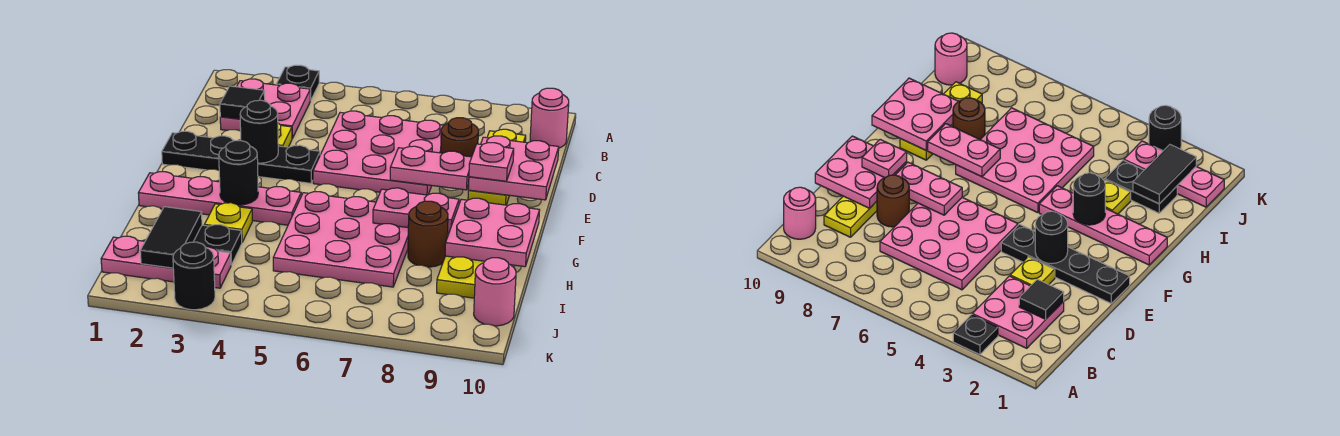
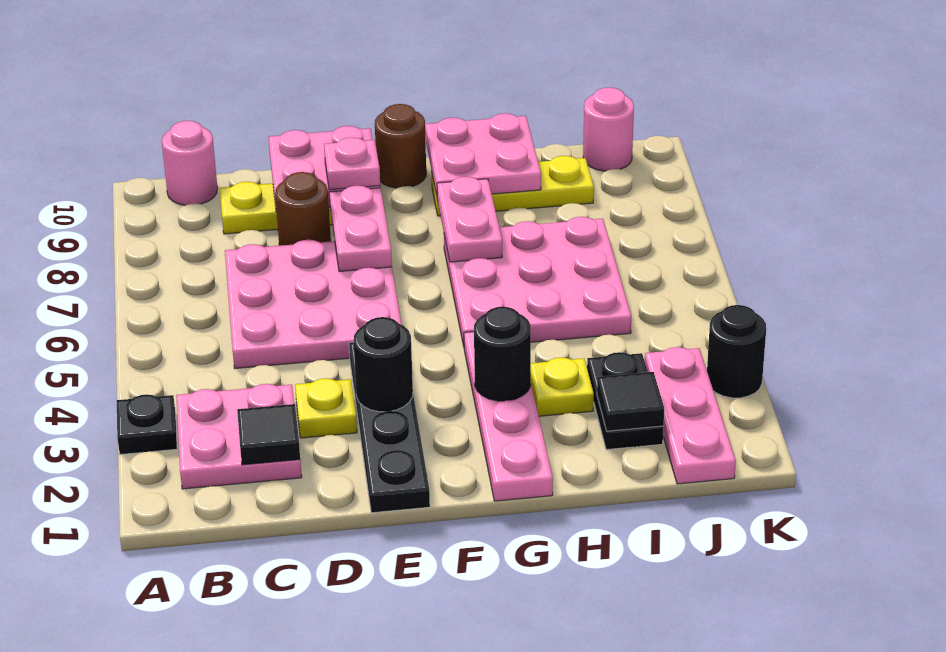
brown 1x1 round brick [408,201,448,267] -> brown 1x1 round brick moved to [375,104,426,188]
black 1x2 tile [140,207,202,268] -> black 1x1 tile [597,372,664,431]

